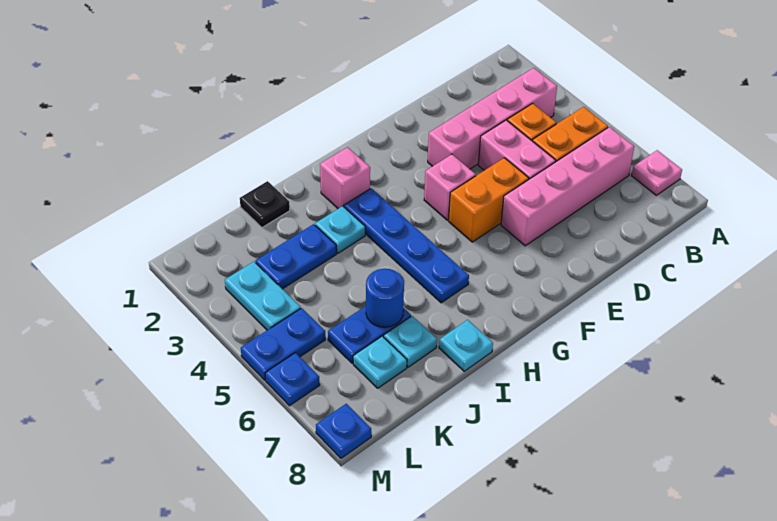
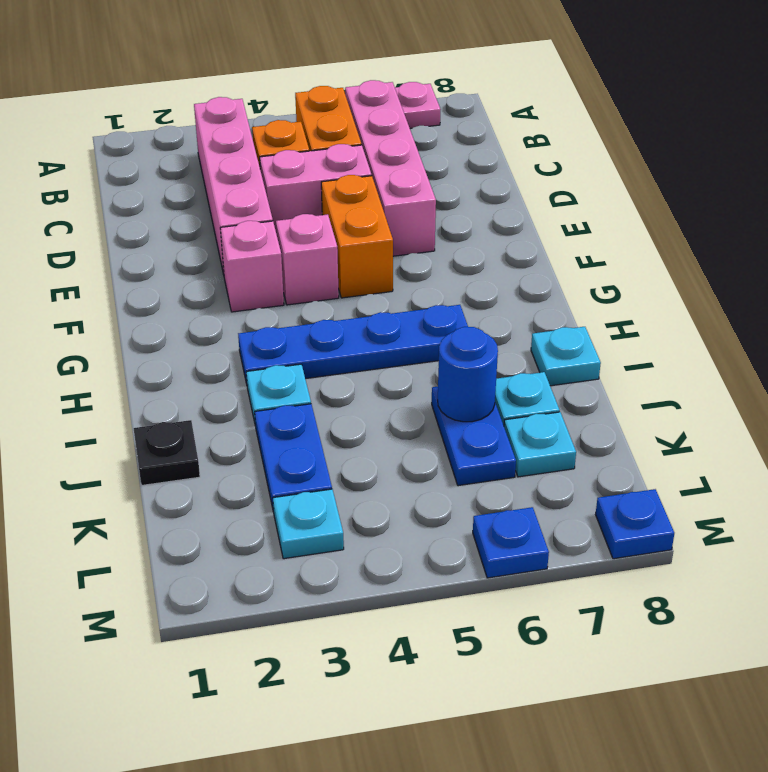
pink 1x1 brick [320,147,370,209] -> pink 1x1 brick moved to [220,221,284,312]
cyan 1x2 plate [225,262,301,330] -> cyan 1x1 plate [273,489,344,559]
blue 1x2 plate [241,308,325,380] -> none

